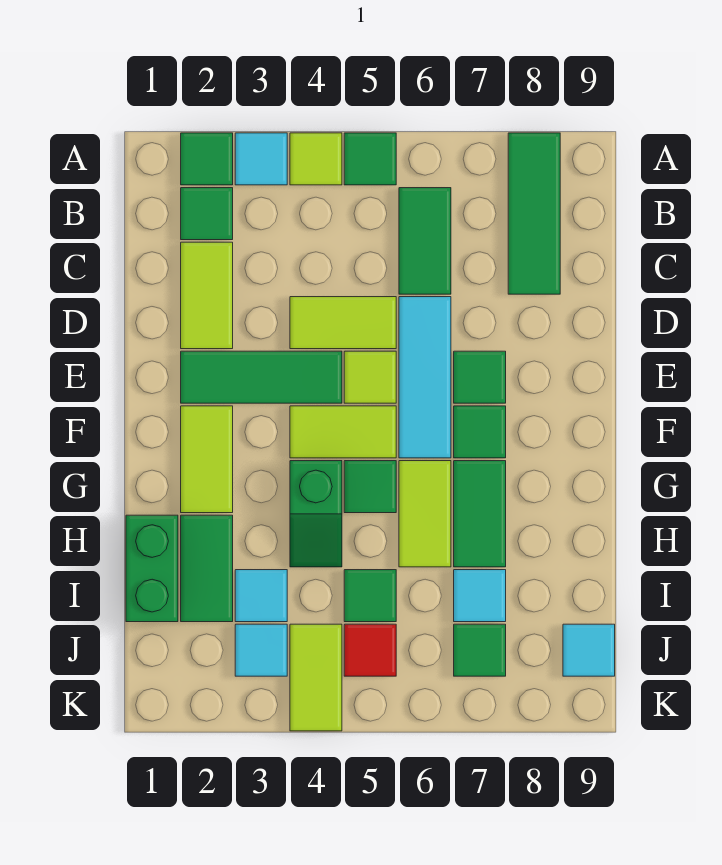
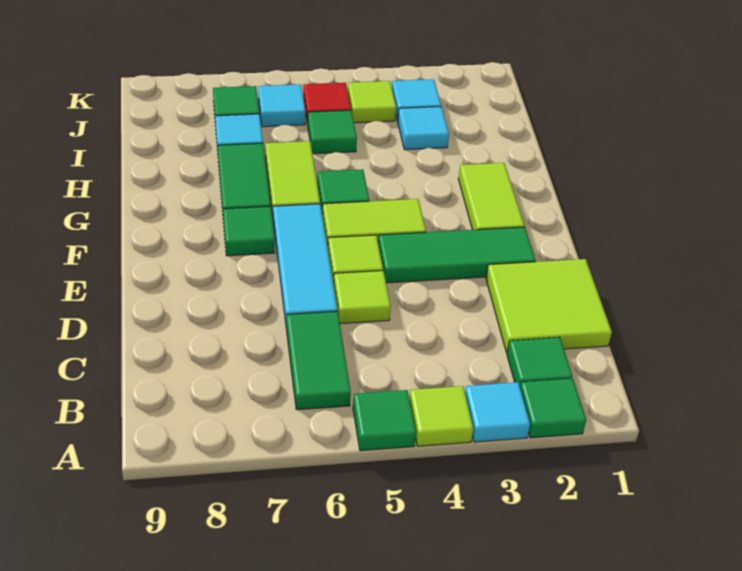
green 1x3 tile [508,133,560,294] -> none
lime 1x2 tile [181,242,233,349] -> lime 2x2 tile [486,259,612,353]
lime 1x2 tile [290,297,396,349] -> lime 1x1 tile [334,271,391,324]
green 1x1 tile [454,351,506,403] -> none
green 1x2 slope [290,461,342,567] -> none
green 1x2 brick [126,515,178,622] -> none
green 1x2 tile [181,515,233,622] -> none
lime 1x2 tile [290,624,342,731] -> lime 1x1 tile [348,81,396,123]
cyan 1x1 tile [563,624,615,676] -> cyan 1x1 tile moved to [258,84,305,127]

